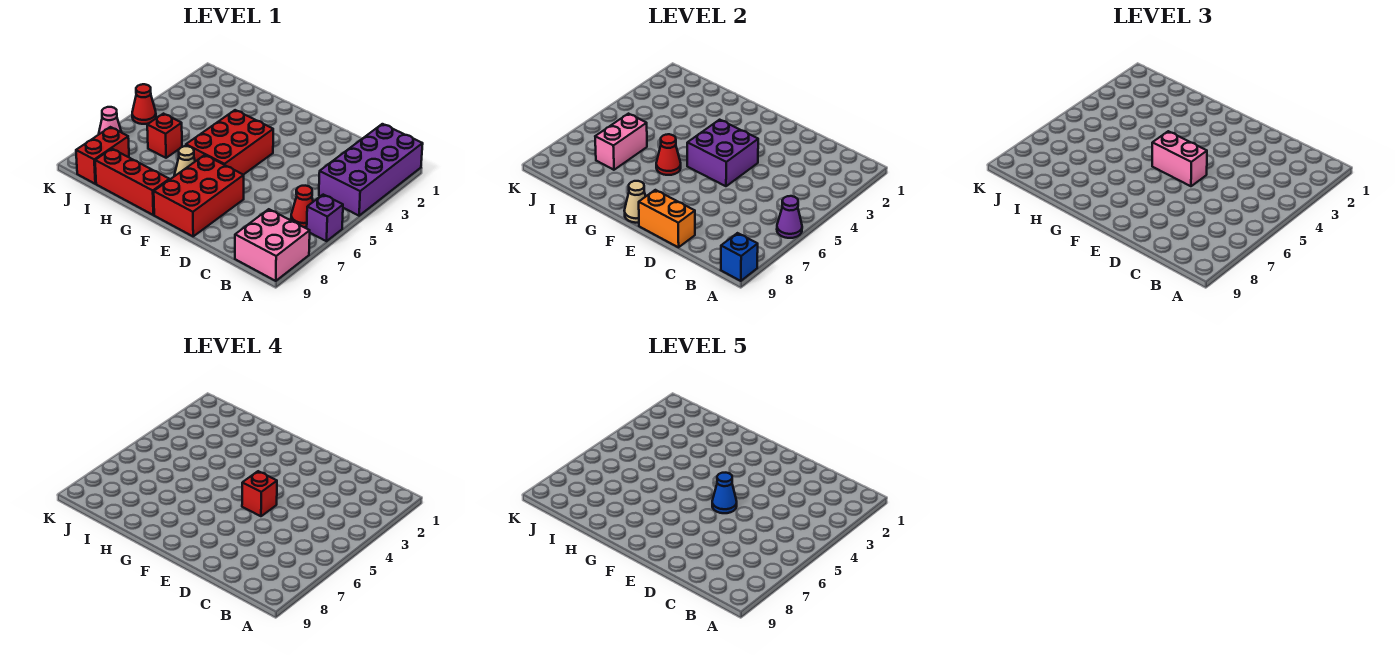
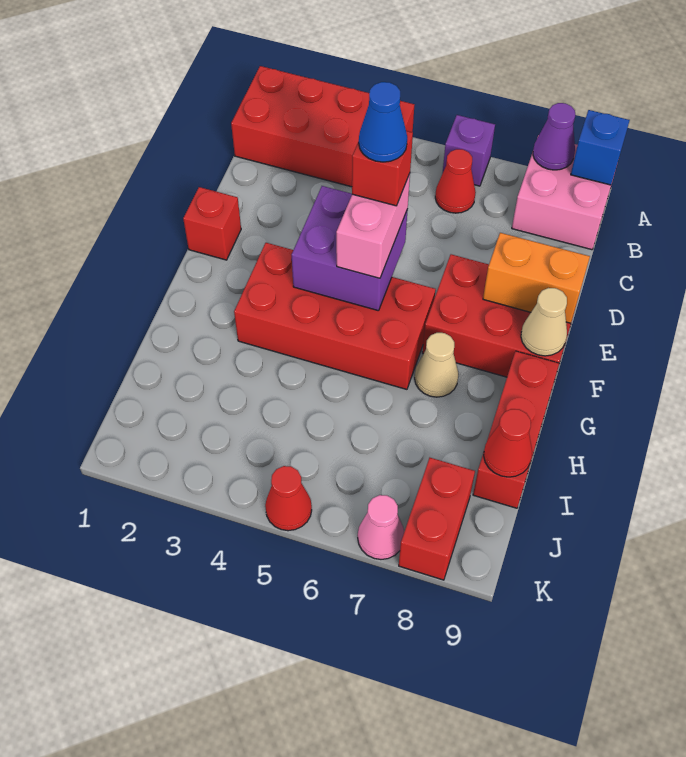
purple 2x4 brick [319,124,423,216] -> red 2x4 brick [231,66,414,187]
purple 1x1 cone [777,196,802,238] -> purple 1x1 cone moved to [533,103,575,170]
orange 1x2 brick [639,190,695,247] -> orange 1x2 brick turned to [483,233,590,323]
red 2x3 brick [186,110,273,175] -> red 2x4 brick [234,243,436,389]
red 1x1 cone [656,134,681,175] -> red 1x1 cone moved to [484,409,532,477]
red 1x1 brick [147,114,182,158] -> red 1x1 brick moved to [183,187,241,260]
pink 1x2 brick [595,114,647,170] -> none
red 1x2 brick [76,127,129,184] -> red 1x2 brick turned to [399,458,475,580]

